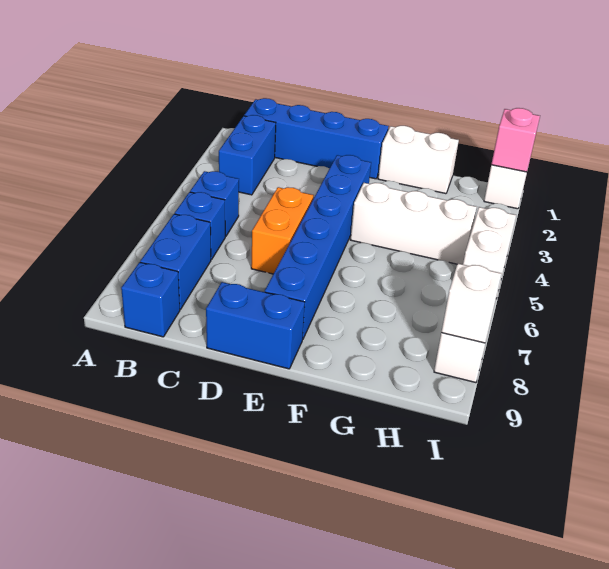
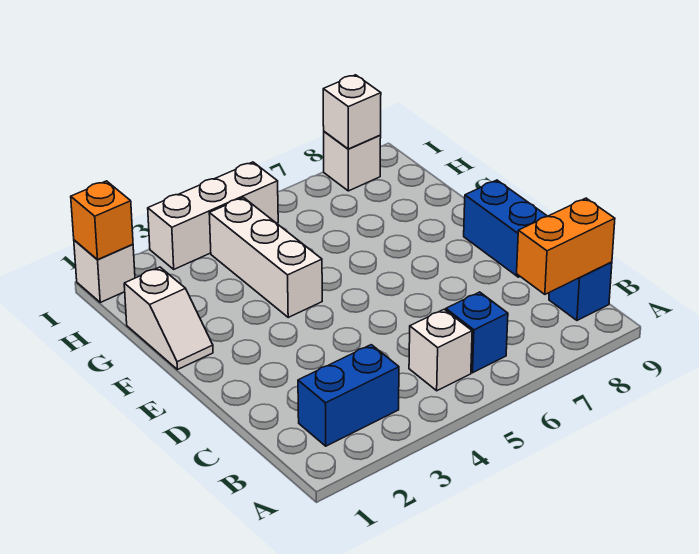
blue 1x4 brick [244,98,389,179] -> none
blue 1x1 brick [190,171,239,237] -> white 1x1 brick [409,309,472,391]
blue 1x2 brick [140,214,211,309] -> none
orange 1x2 brick [251,187,314,274] -> orange 1x2 brick moved to [517,198,615,294]
blue 1x6 brick [265,155,371,340] -> none
white 1x2 brick [378,126,459,194] -> white 1x2 slope [124,267,213,370]
pink 1x1 brick [491,108,540,172] -> orange 1x1 brick [71,181,133,260]
white 1x2 brick [463,207,516,299] -> white 1x3 brick [148,162,278,269]

